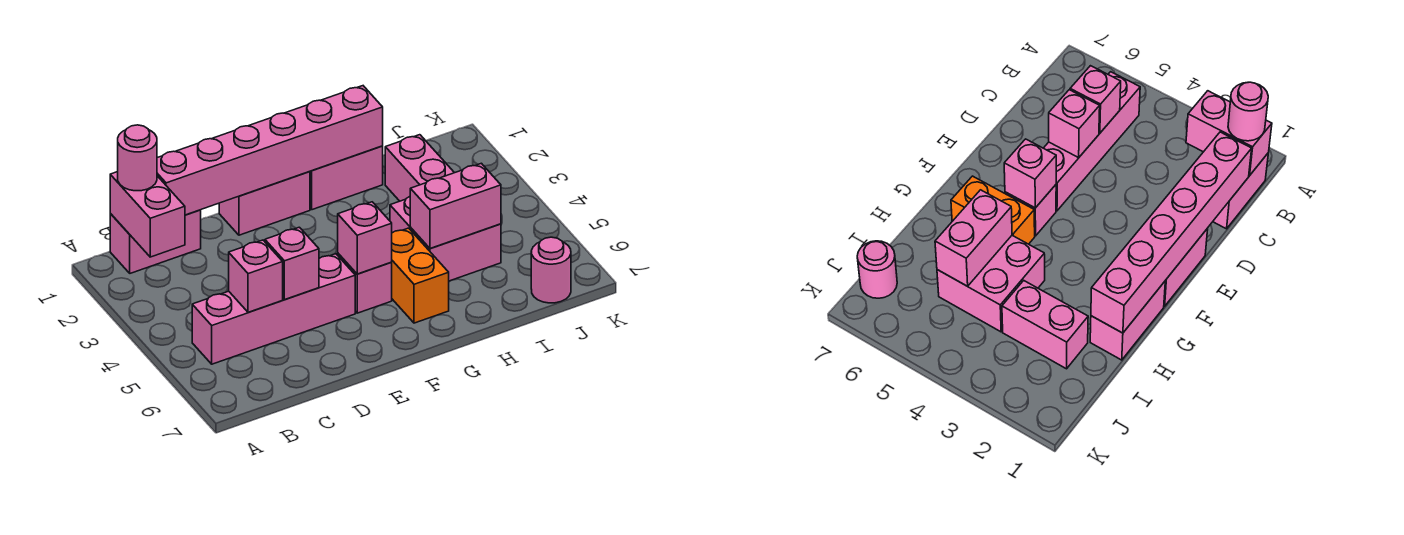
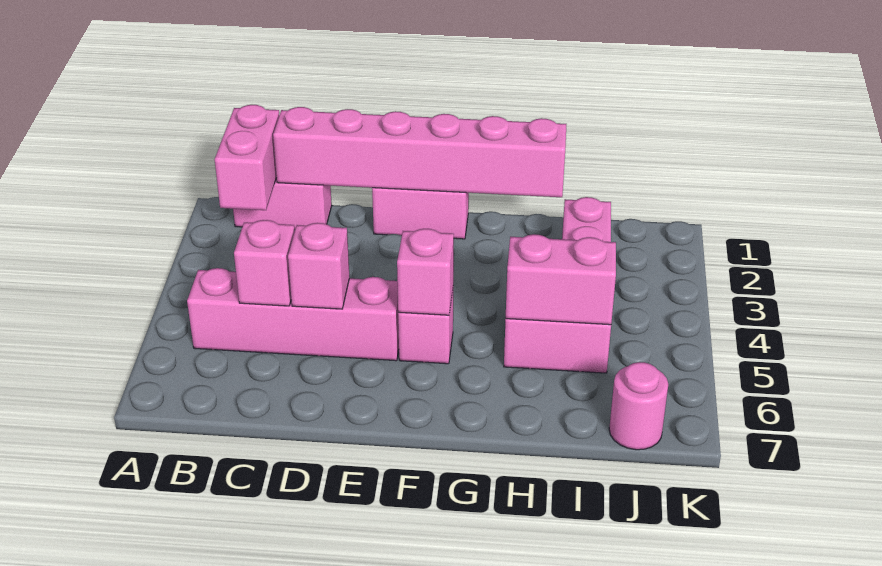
pink 1x1 round brick [118,125,157,191] -> none
pink 1x2 brick [310,146,383,210] -> none
orange 1x2 brick [392,228,449,323] -> none

